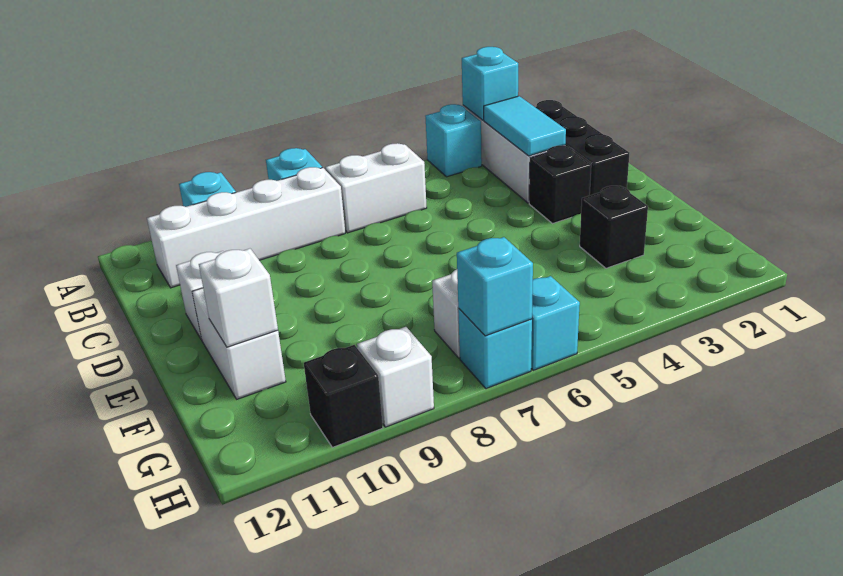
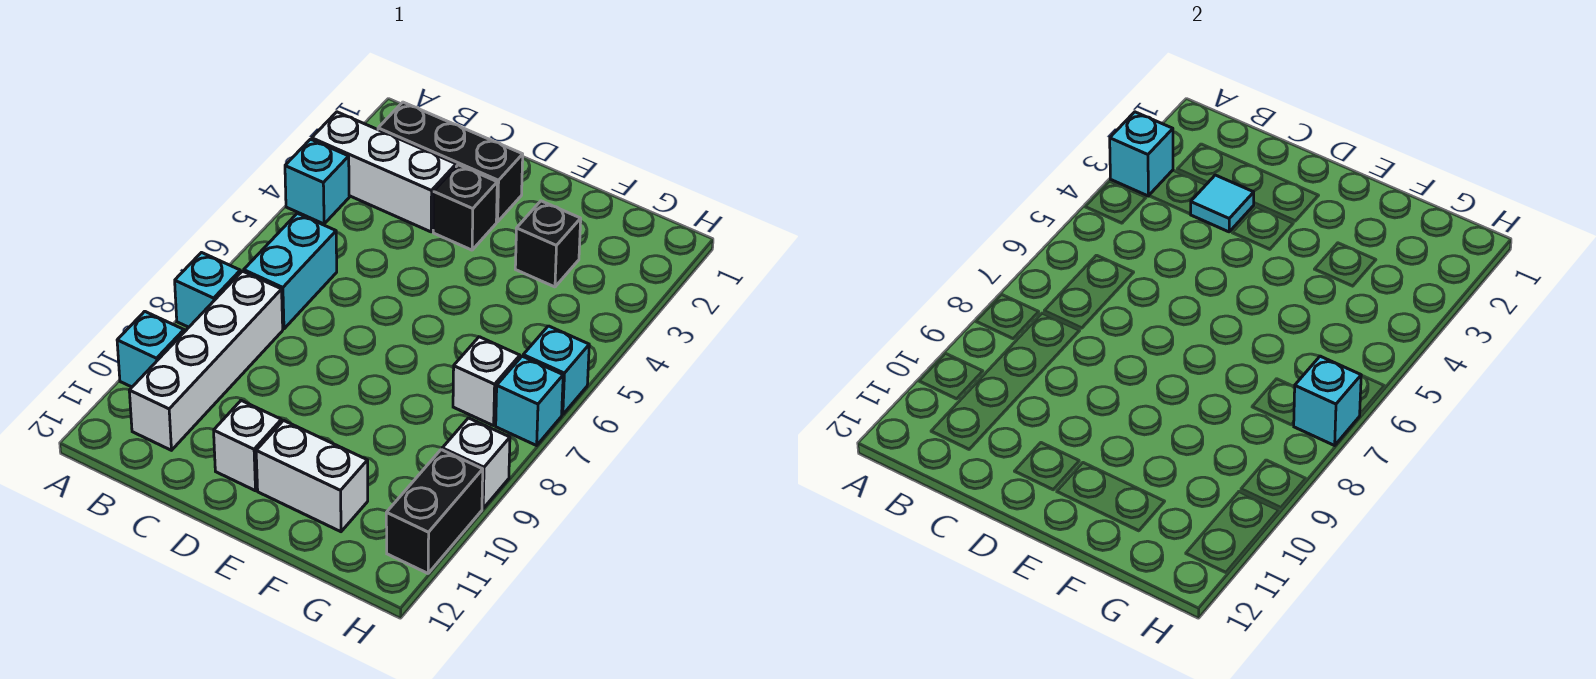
cyan 1x2 tile [484,96,566,156] -> cyan 1x1 tile [1191,175,1254,232]
white 1x2 brick [325,143,427,233] -> cyan 1x2 brick [244,213,337,329]
white 1x1 brick [199,249,278,347] -> none
black 1x1 brick [304,345,383,447] -> black 1x2 brick [386,450,483,573]

